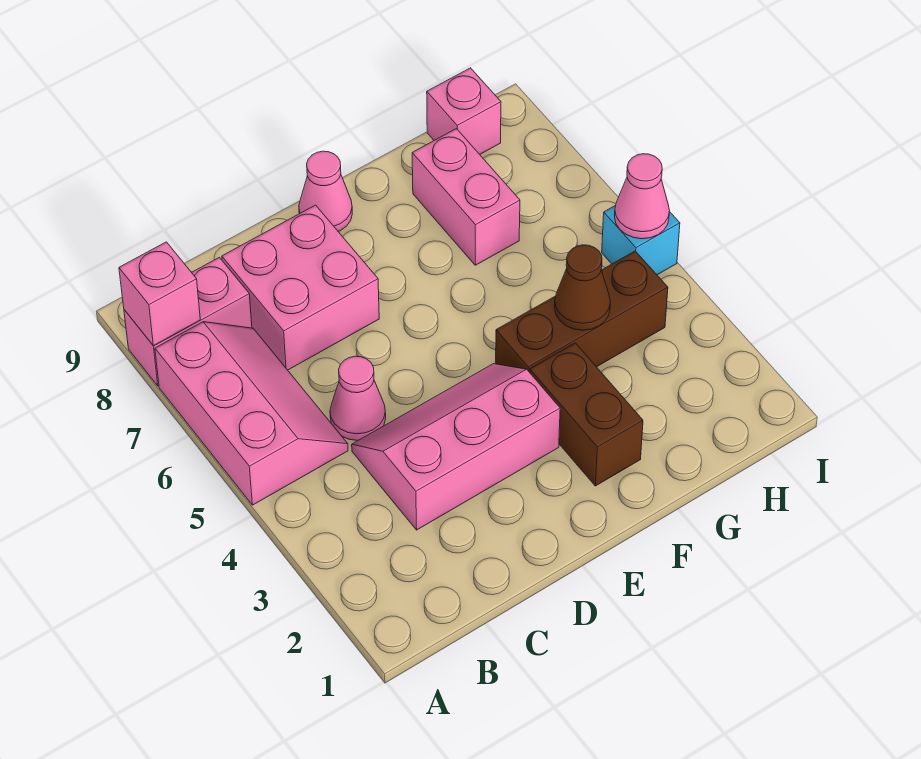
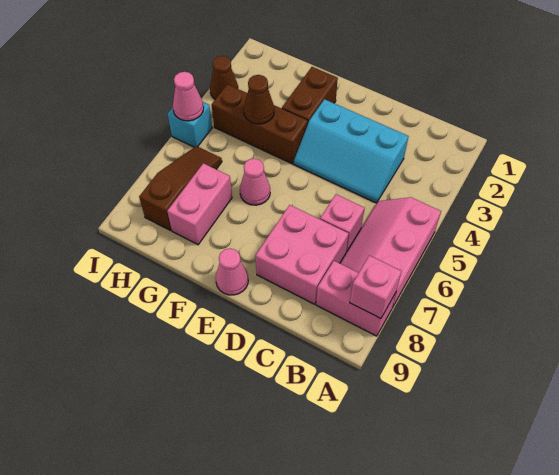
pink 2x3 slope [352,364,560,530] -> cyan 2x3 slope [294,99,408,203]
pink 1x1 cone [330,356,386,440] -> pink 1x1 cone moved to [240,158,270,205]
none -> brown 1x3 slope [139,146,222,231]
pink 1x1 brick [427,68,501,154] -> pink 1x1 brick moved to [320,194,364,252]
none -> brown 1x1 cone [210,56,238,99]

